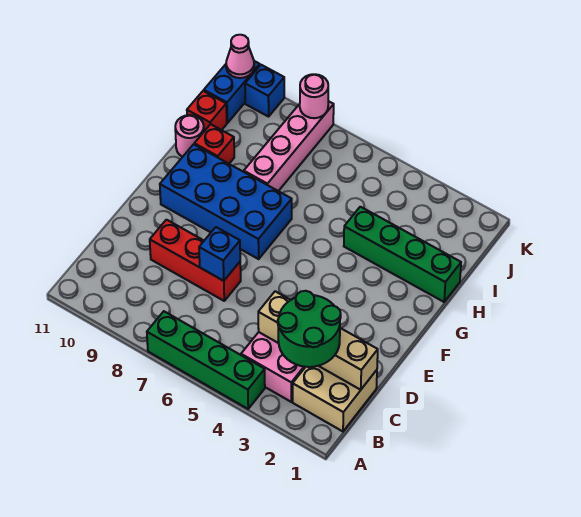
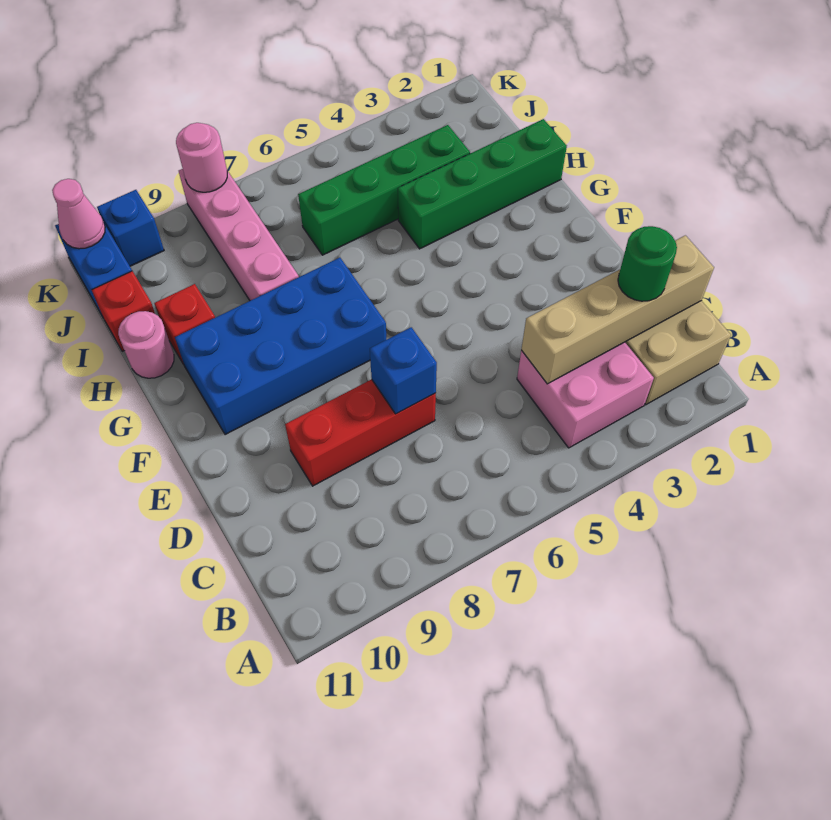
green 1x4 brick [147,311,265,409] -> green 1x4 brick moved to [298,125,470,255]
green 2x2 round brick [278,291,341,367] -> green 1x1 round brick [618,226,677,301]

